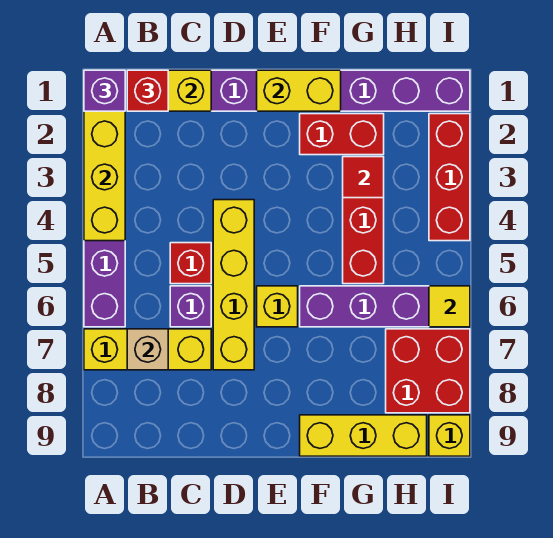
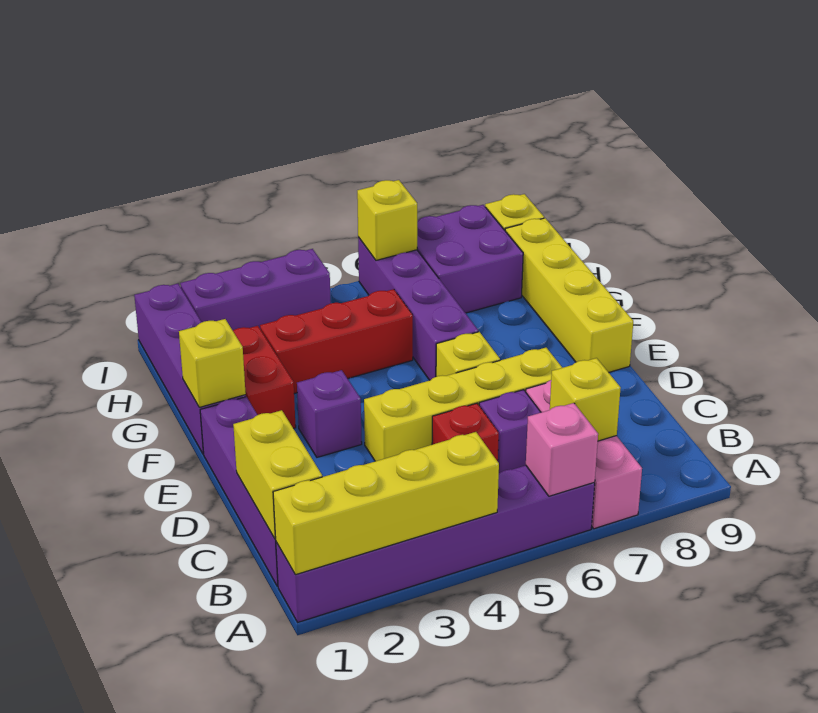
purple 1x1 brick [84,70,125,111] -> purple 1x1 brick moved to [297,370,362,457]
none -> pink 1x1 brick [526,403,598,496]
yellow 1x3 brick [84,329,211,370] -> pink 1x3 brick [526,380,642,529]
red 1x1 brick [127,70,168,111] -> none
tan 1x1 brick [127,329,168,370] -> yellow 1x1 brick [550,358,621,441]
yellow 1x2 brick [257,70,341,111] -> yellow 1x1 brick [179,319,246,407]
yellow 1x3 brick [300,415,427,456] -> yellow 1x4 brick [505,218,633,372]
red 1x1 tile [343,157,384,198] -> none
red 2x2 brick [386,329,470,413] -> purple 2x2 brick [417,205,523,313]
red 1x3 brick [429,114,470,241] -> purple 1x3 brick [180,249,331,330]
yellow 1x1 tile [429,286,470,327] -> yellow 1x1 brick [357,180,417,260]

